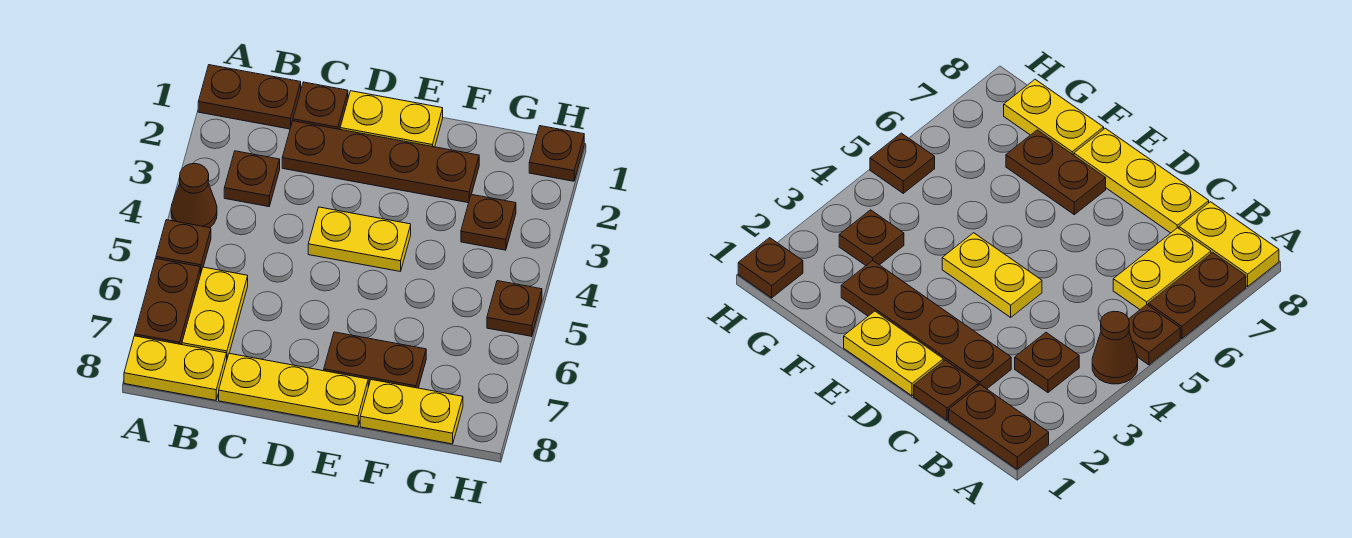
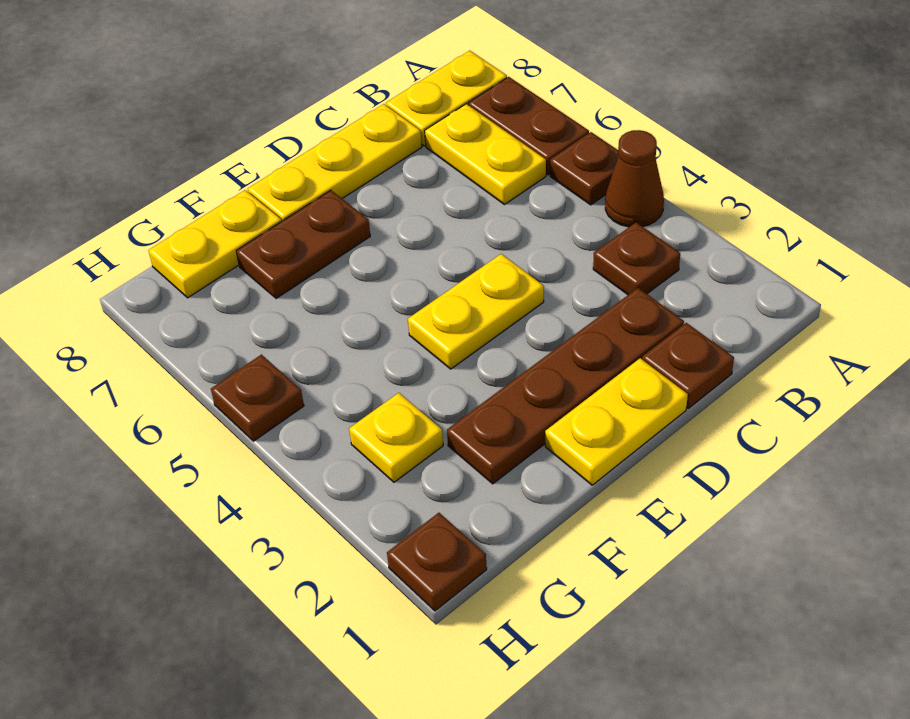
brown 1x2 plate [198,65,301,129] -> none
brown 1x1 plate [461,194,516,250] -> yellow 1x1 plate [349,393,443,482]

